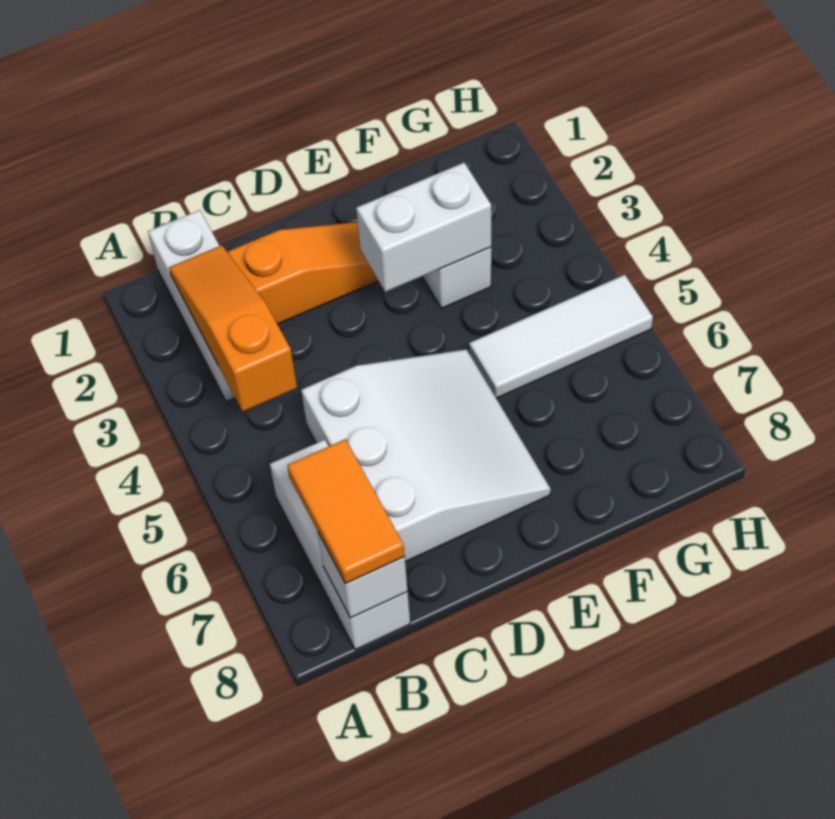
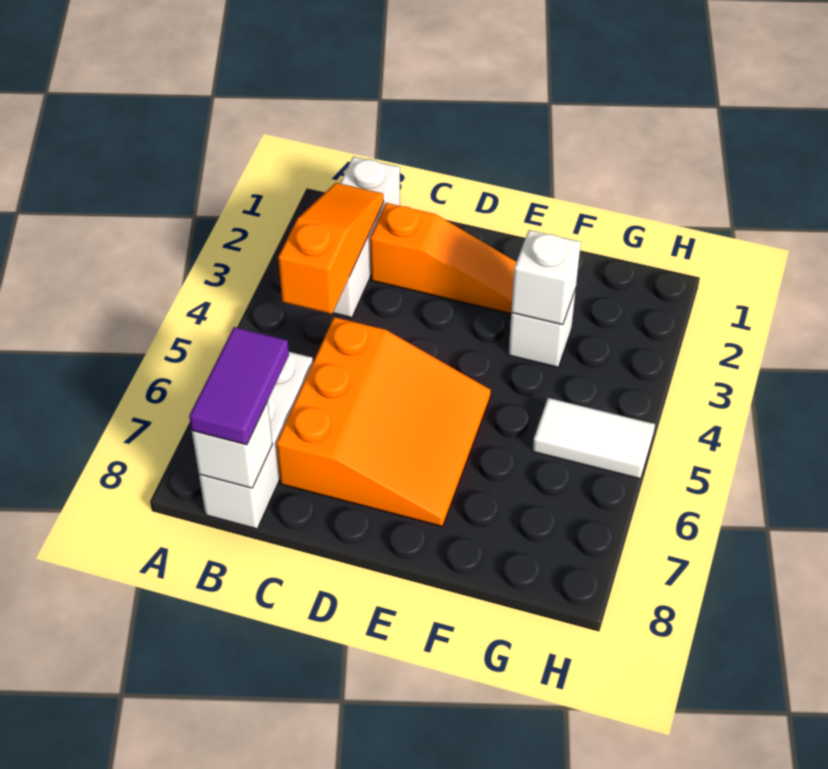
orange 1x2 tile [287,439,405,584] -> purple 1x2 tile [189,327,289,445]
white 3x3 slope [301,349,551,562] -> orange 3x3 slope [276,317,491,527]
white 1x2 brick [356,163,491,292] -> white 1x1 brick [511,230,581,325]
white 1x3 tile [469,275,653,398] -> white 1x2 tile [533,398,655,479]

